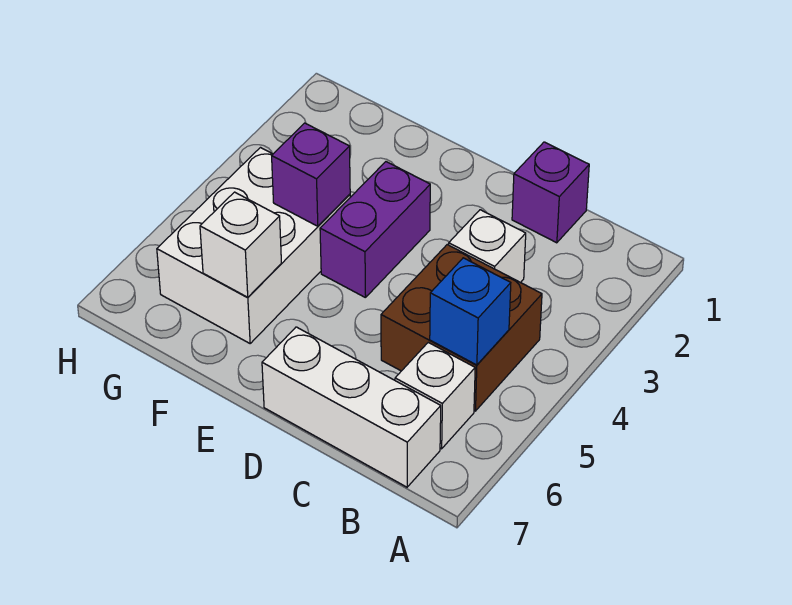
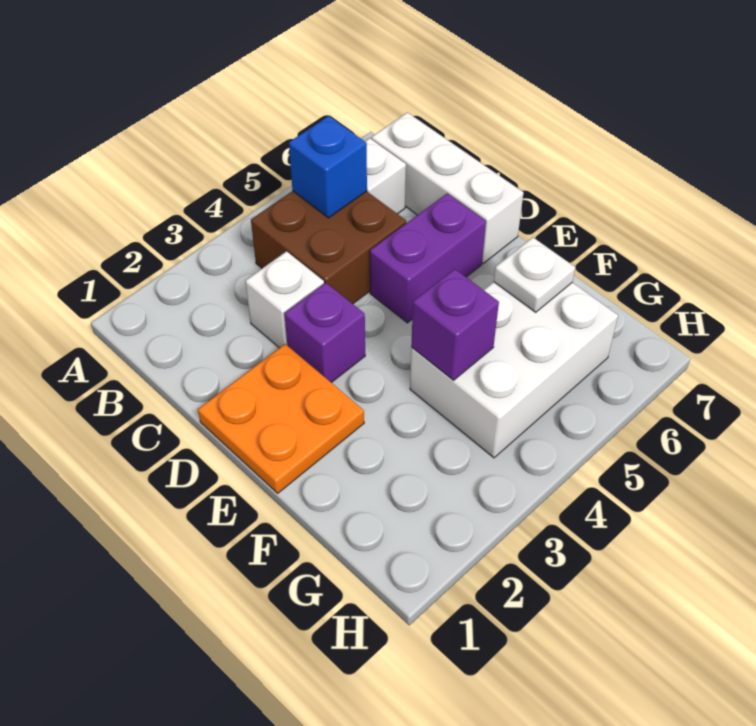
purple 1x1 brick [512,142,589,243] -> purple 1x1 brick moved to [284,283,365,383]
none -> orange 2x2 plate [198,344,364,493]
purple 1x2 brick [320,162,430,298] -> purple 1x2 brick moved to [370,193,486,323]
white 1x1 brick [200,192,281,297] -> white 1x1 plate [494,237,575,312]

